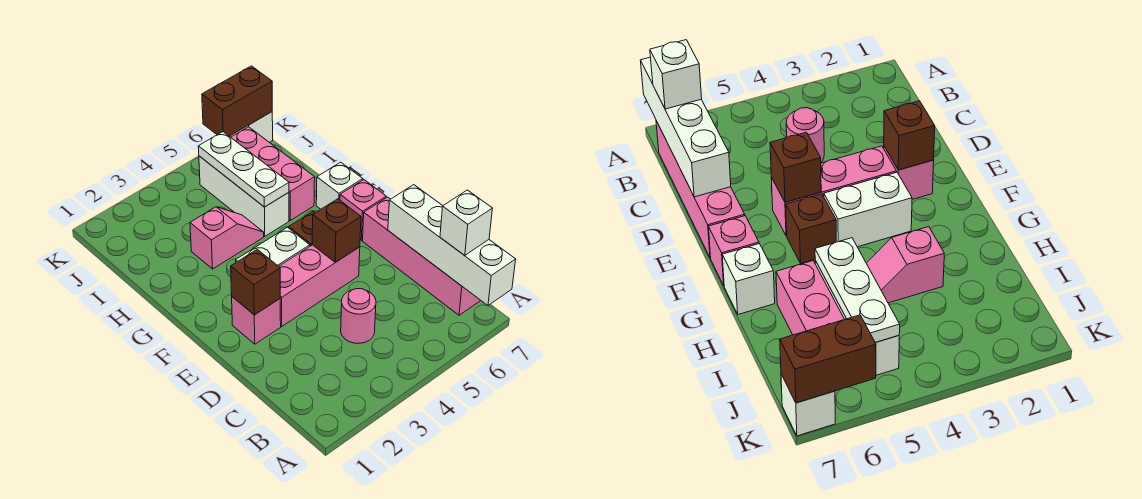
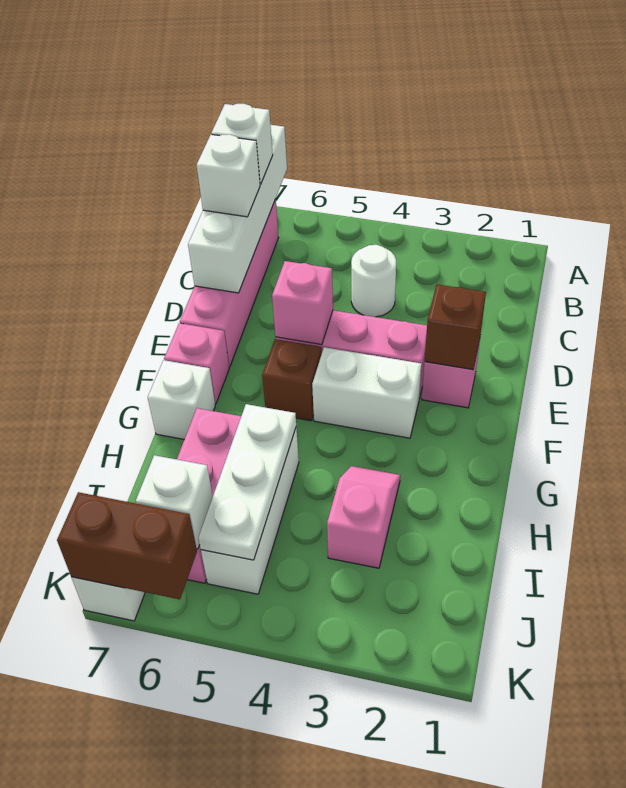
pink 1x1 round brick [341,289,376,343] -> white 1x1 round brick [351,245,396,317]
none -> white 1x1 brick [197,134,260,217]
brown 1x1 brick [312,199,361,263] -> pink 1x1 brick [272,261,333,345]
pink 1x2 slope [190,207,264,269] -> pink 1x2 slope turned to [327,466,400,568]
none -> white 1x1 brick [136,455,213,549]

